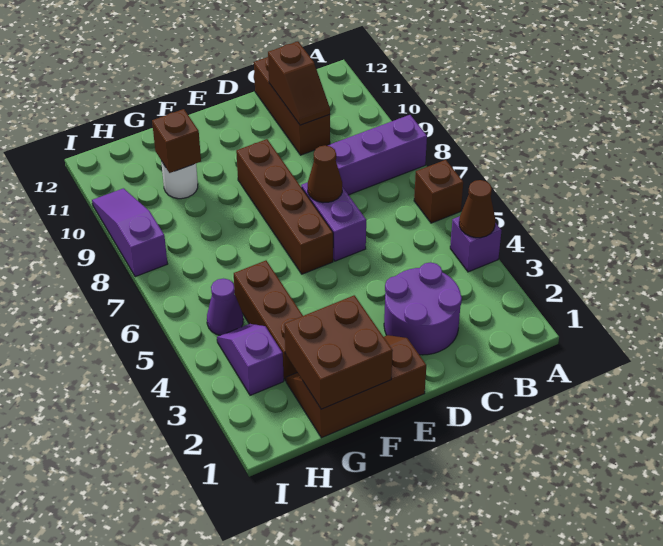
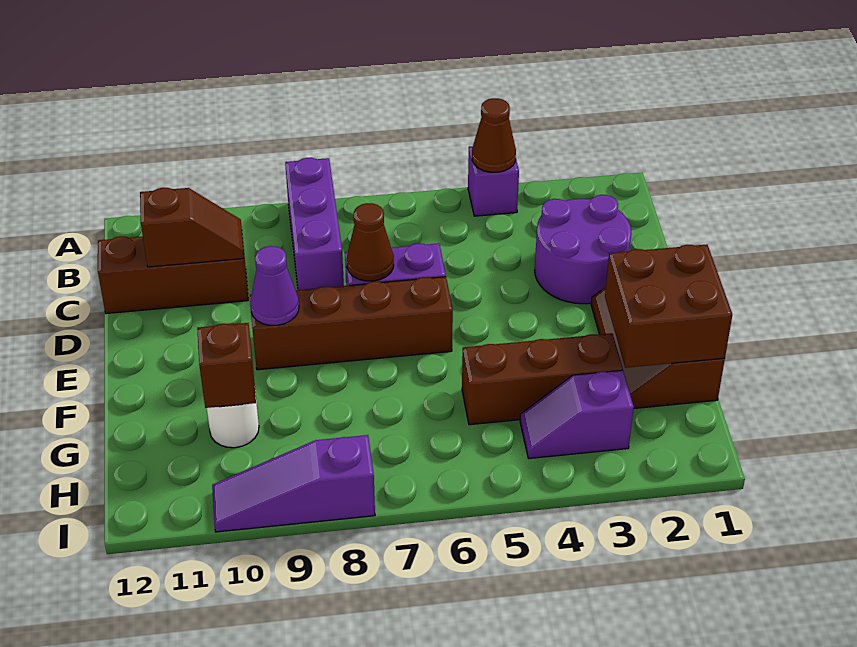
brown 1x1 brick [414,160,463,223] -> none
purple 1x1 cone [207,279,243,335] -> purple 1x1 cone moved to [250,246,299,325]

